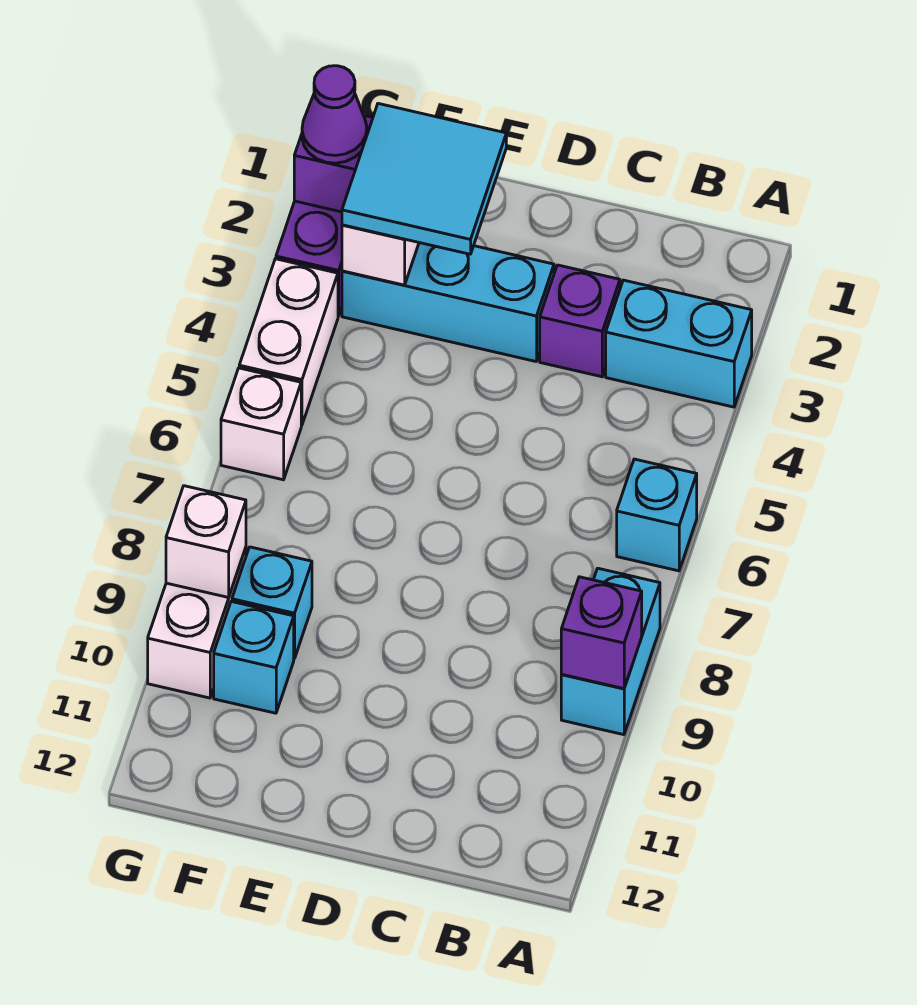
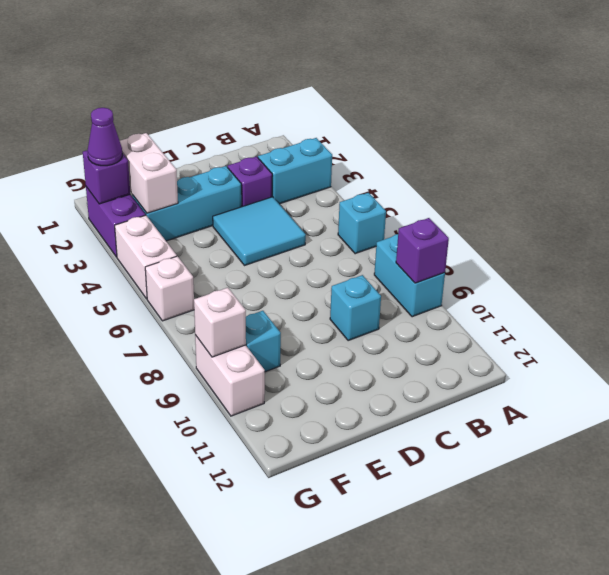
cyan 2x2 tile [342,104,506,254] -> cyan 2x2 tile moved to [213,197,306,266]
cyan 1x1 brick [214,602,294,713] -> cyan 1x1 brick moved to [330,275,381,341]

